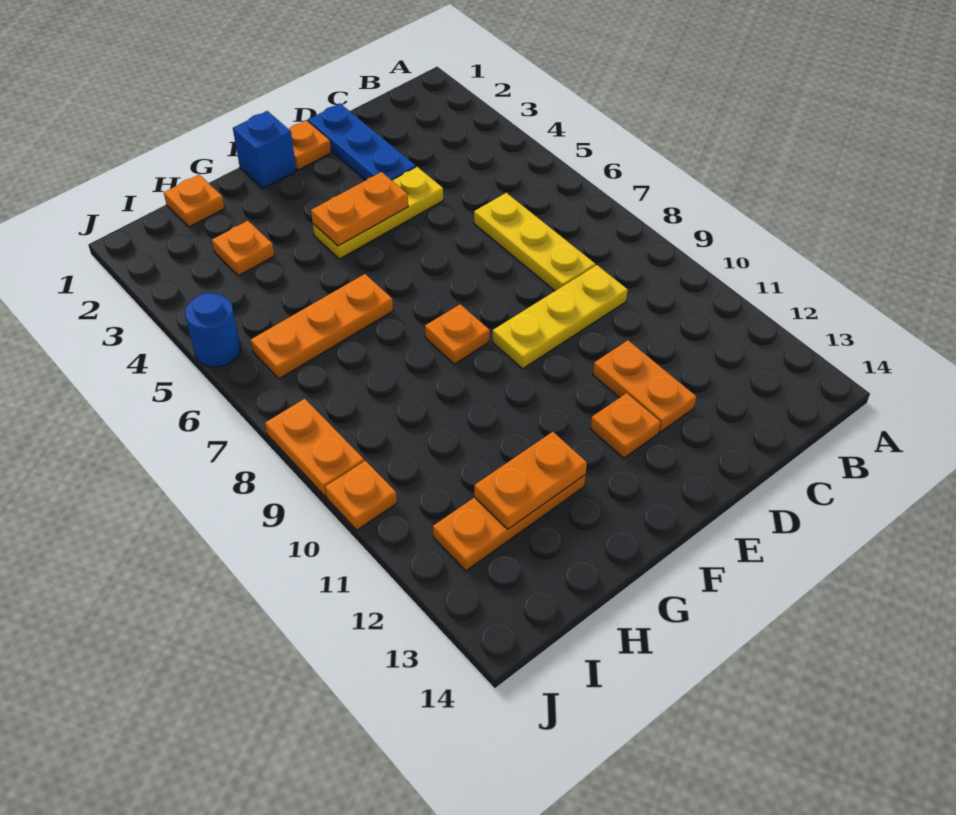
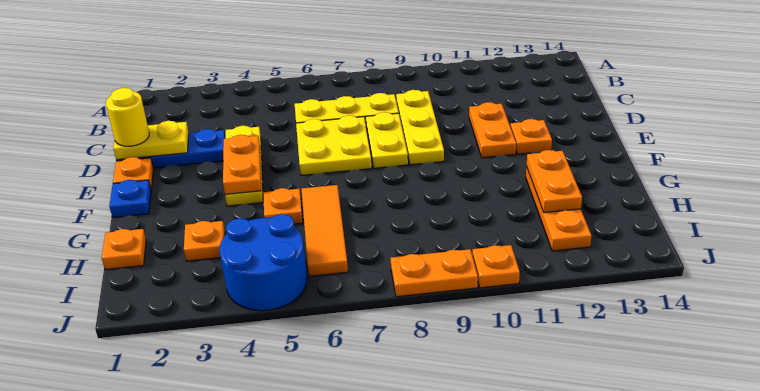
none -> yellow 1x2 plate [113,121,189,160]
none -> yellow 1x1 round brick [106,88,149,146]
none -> yellow 2x2 plate [296,116,372,176]
none -> yellow 1x2 plate [366,112,408,168]
orange 1x2 plate [593,340,696,432] -> orange 1x2 plate turned to [469,102,516,158]
blue 1x1 brick [233,111,296,188] -> blue 1x1 plate [109,180,151,217]
orange 1x1 plate [425,304,490,364] -> orange 1x1 plate moved to [263,188,303,224]
orange 1x3 plate [250,274,393,379] -> orange 1x3 tile [302,185,348,276]
blue 1x1 round brick [185,293,241,367] -> blue 2x2 round brick [220,214,307,311]

